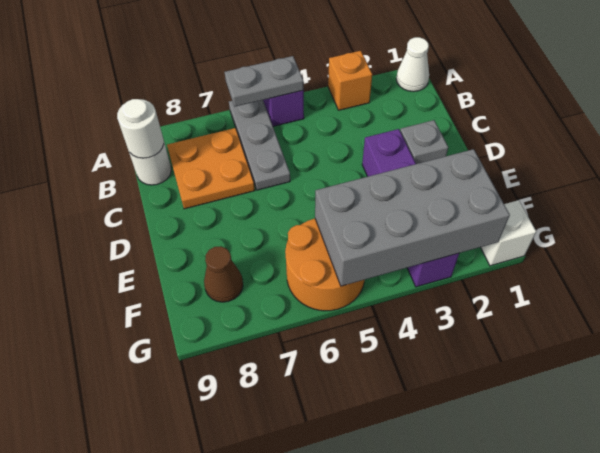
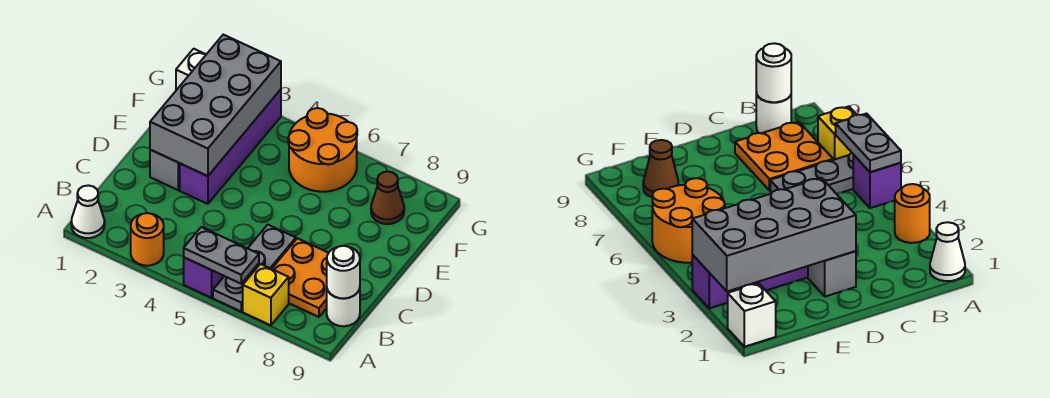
orange 1x1 brick [328,51,372,110] -> orange 1x1 round brick [131,213,164,266]
none -> yellow 1x1 brick [243,264,289,325]
grey 2x4 brick [315,149,510,286] -> grey 2x4 brick turned to [150,35,281,176]

